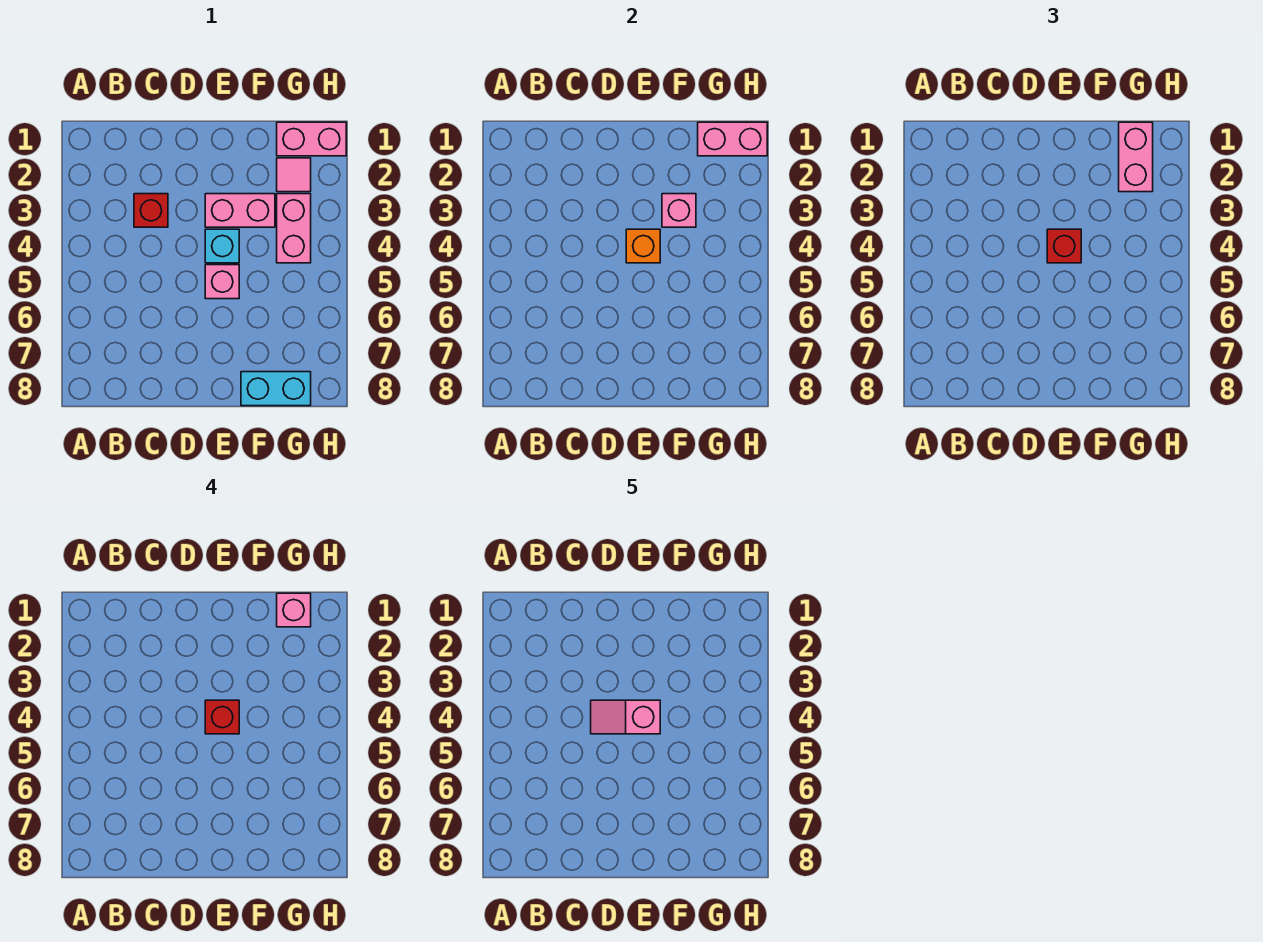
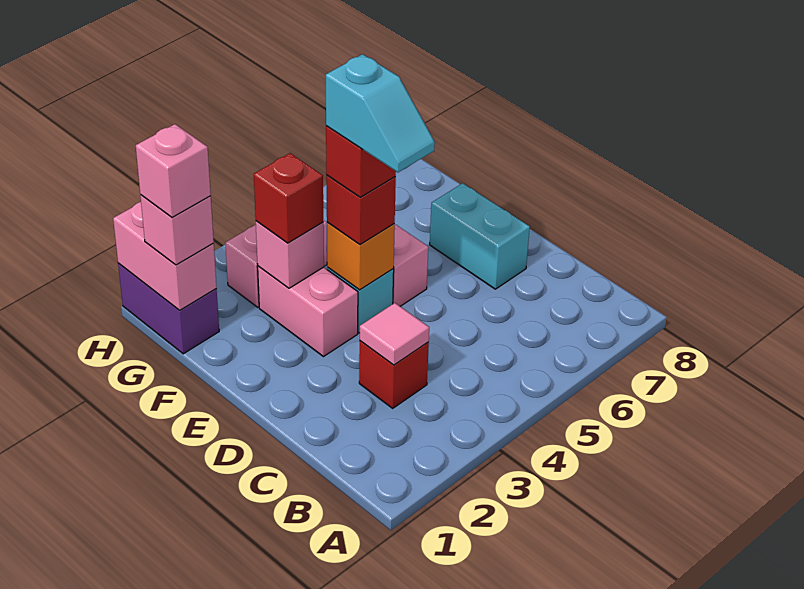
pink 1x2 slope [591,700,660,734] -> cyan 1x2 slope [326,54,435,172]
none -> red 1x1 brick [254,153,323,243]
cyan 1x2 brick [241,372,311,406] -> cyan 1x2 brick moved to [430,183,530,289]
pink 1x2 brick [277,122,346,156] -> purple 1x2 brick [118,263,219,354]
pink 1x2 brick [1119,122,1153,192] -> pink 1x1 brick [140,195,214,265]
pink 1x1 tile [277,158,311,192] -> pink 1x1 tile moved to [360,303,429,365]

